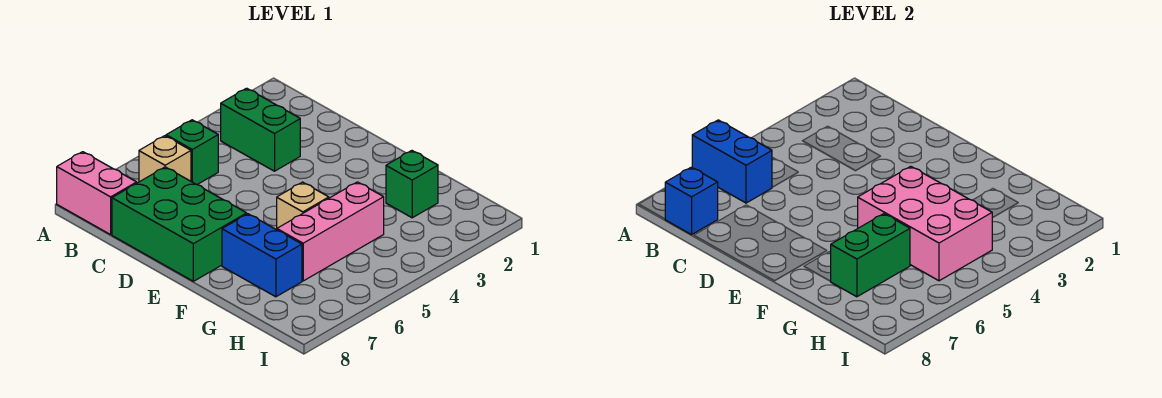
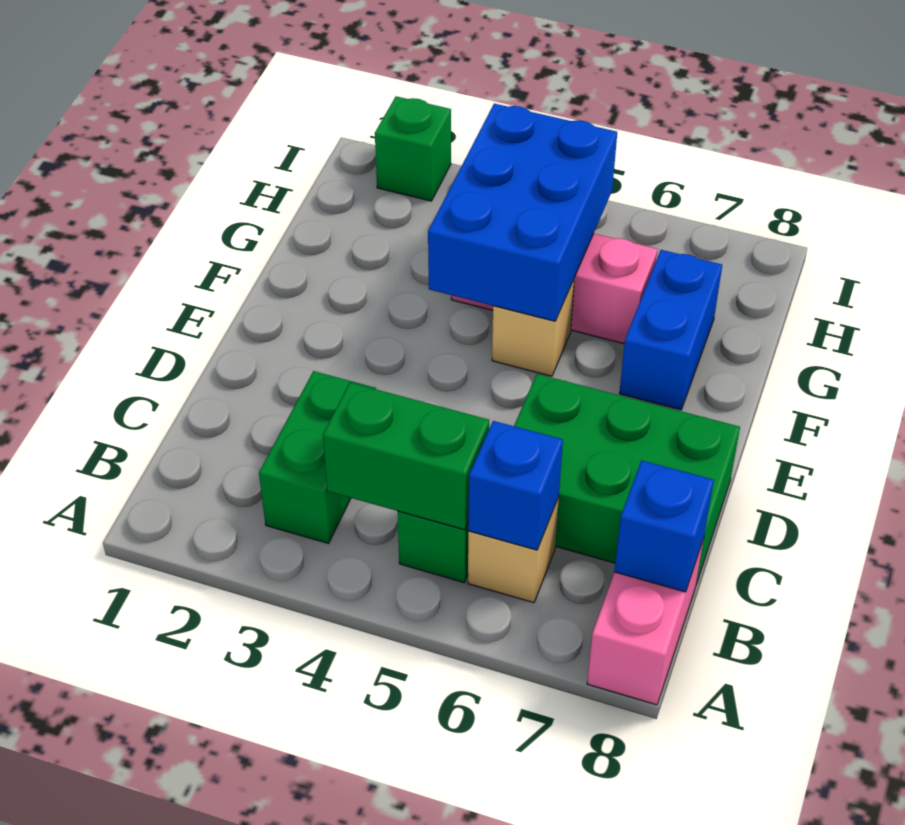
blue 1x2 brick [692,120,772,203] -> blue 1x1 brick [468,421,563,550]
green 2x3 brick [112,167,247,281] -> green 2x3 brick turned to [514,374,740,584]
pink 2x3 brick [858,166,992,281] -> blue 2x3 brick [428,104,617,321]
green 1x1 brick [386,151,438,218] -> green 1x1 brick moved to [375,96,451,201]
green 1x2 brick [830,214,910,297] -> green 1x2 brick moved to [323,383,489,530]

